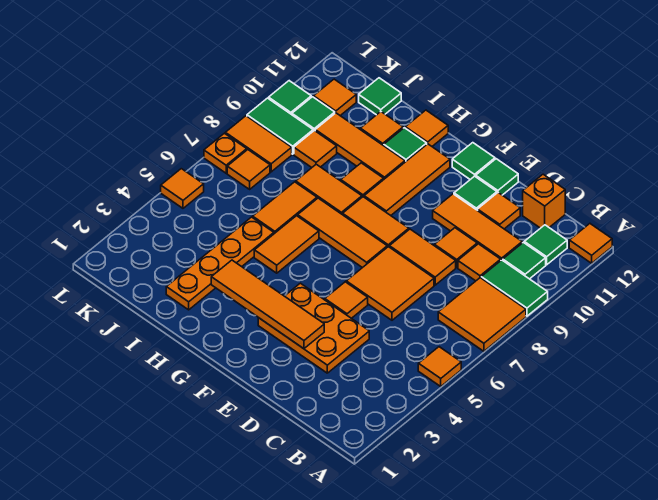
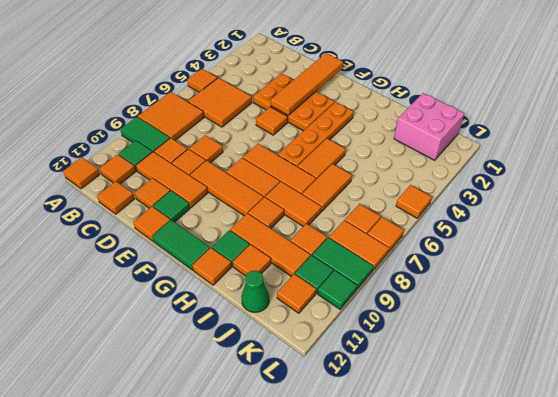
green 1x1 tile [524,225,567,265] -> orange 1x1 tile [100,155,136,184]
orange 1x1 brick [523,174,565,228] -> orange 1x1 tile [97,181,134,214]
orange 2x2 tile [346,247,434,320] -> orange 2x2 tile moved to [188,78,252,127]
orange 1x2 tile [389,229,456,285] -> orange 1x1 tile [189,135,223,163]
orange 1x4 tile [211,260,324,349] -> orange 1x4 tile turned to [271,53,343,115]
green 1x1 tile [476,159,518,195] -> orange 1x1 tile [133,207,170,241]
green 1x1 tile [452,143,495,179] -> green 1x2 tile [152,220,210,270]
orange 1x3 tile [364,144,450,215] -> orange 1x3 tile turned to [190,160,264,216]
orange 1x4 plate [166,217,274,310] -> orange 1x4 plate moved to [278,102,354,167]
none -> pink 2x2 brick [394,93,464,160]
green 1x1 tile [359,78,401,115] -> green 1x1 cone [241,271,269,312]
orange 1x1 plate [204,133,247,173] -> orange 1x1 tile [367,217,404,252]

